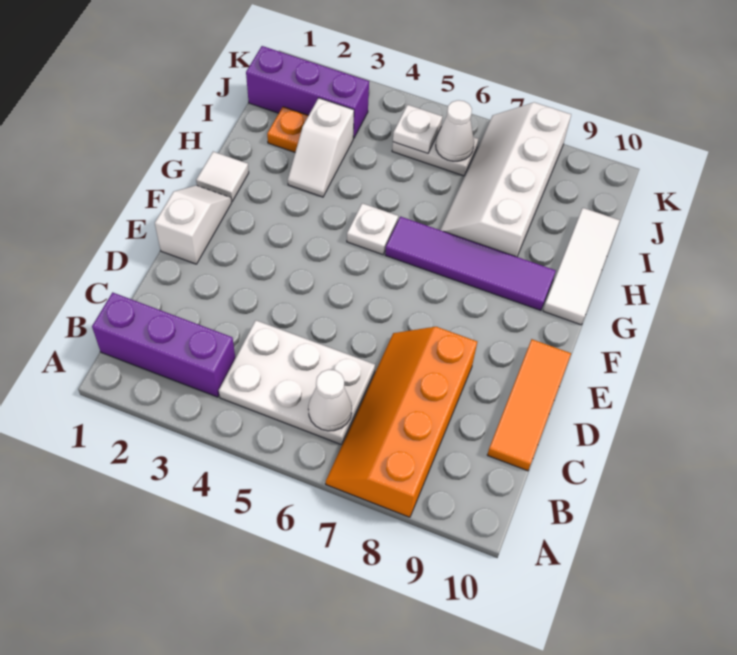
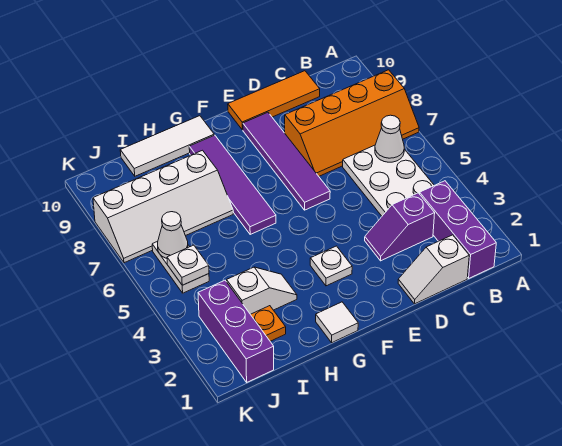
none -> purple 1x2 slope [365,193,435,261]
white 1x2 slope [155,185,232,264] -> white 1x2 slope moved to [398,235,469,304]
none -> purple 1x4 tile [243,112,330,210]
white 1x1 plate [347,203,398,255] -> white 1x1 plate moved to [310,246,352,286]

